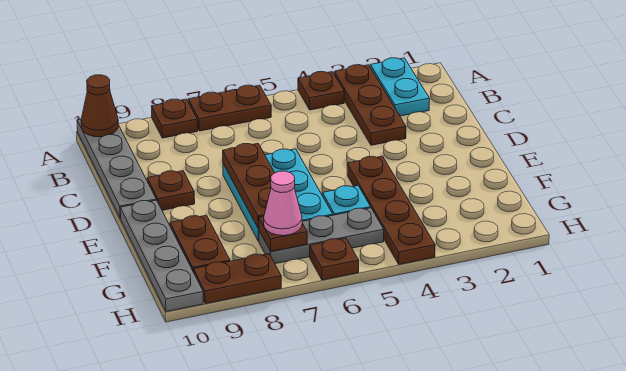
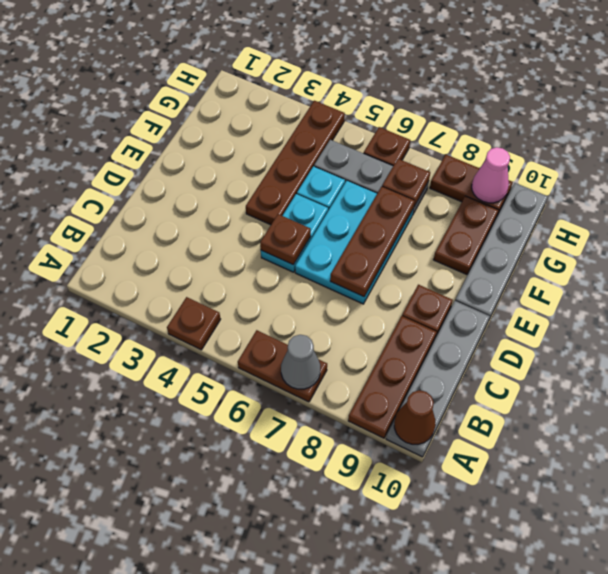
cyan 1x2 plate [370,58,430,116] -> cyan 1x2 plate moved to [261,194,328,272]
brown 1x3 plate [334,65,406,145] -> brown 1x3 plate moved to [348,316,437,438]
none -> grey 1x1 cone [281,335,320,389]
brown 1x1 plate [151,99,198,138] -> brown 1x1 plate moved to [260,214,311,265]
pink 1x1 cone [264,171,302,236] -> pink 1x1 cone moved to [472,147,510,203]

